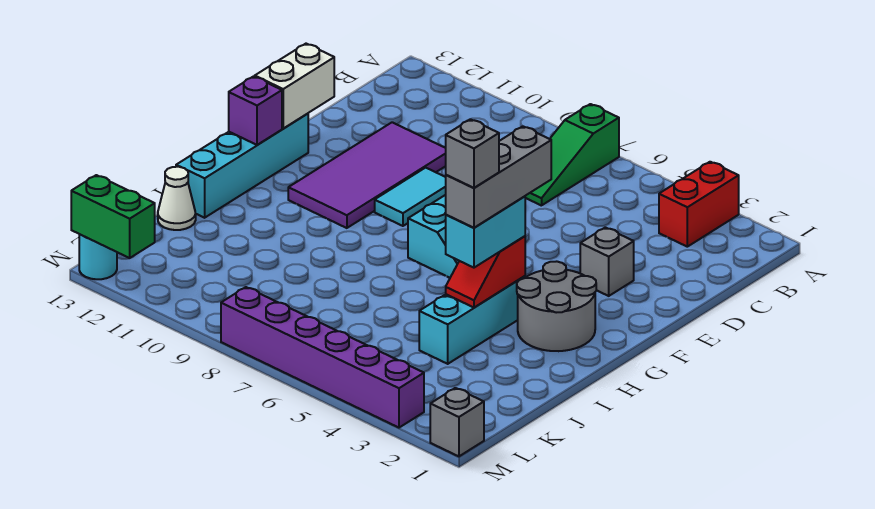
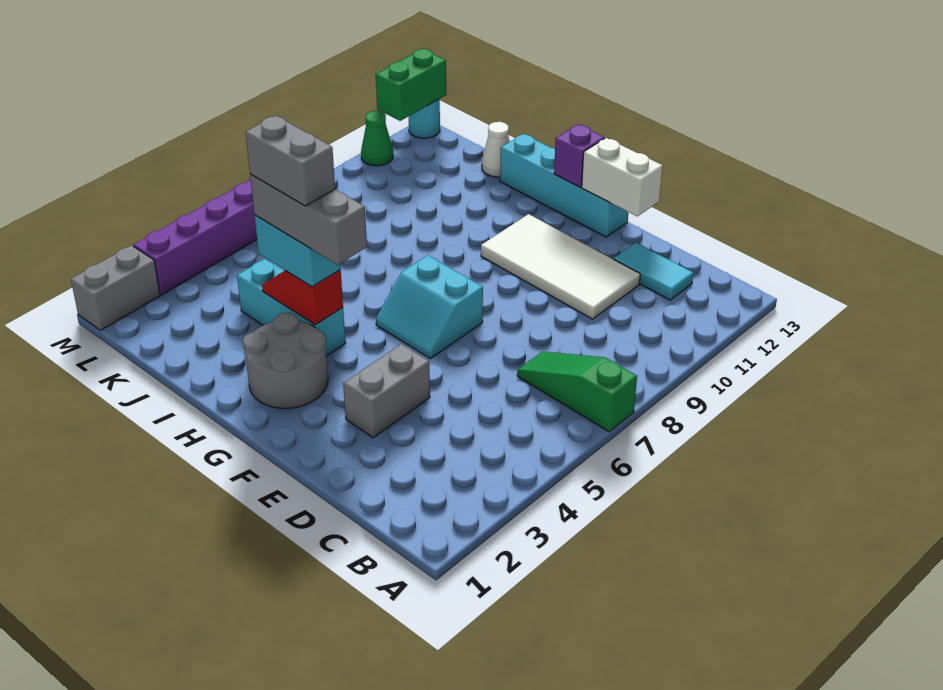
red 1x2 brick [659,162,739,247] -> none
purple 2x4 tile [288,122,446,228] -> white 2x4 tile [481,214,640,319]
grey 1x1 brick [580,227,634,296] -> grey 1x2 brick [343,344,430,438]
cyan 1x2 tile [375,168,446,226] -> cyan 1x2 tile moved to [614,242,693,300]
grey 1x1 brick [446,119,499,188] -> grey 1x2 brick [246,116,335,206]
grey 1x1 brick [430,388,484,456] -> grey 1x2 brick [71,245,160,330]
none -> green 1x1 cone [361,111,393,166]

